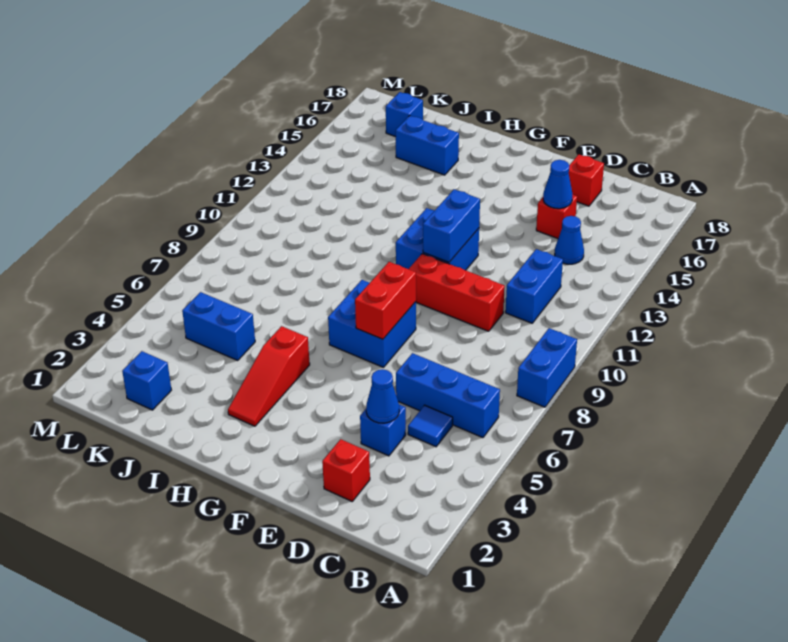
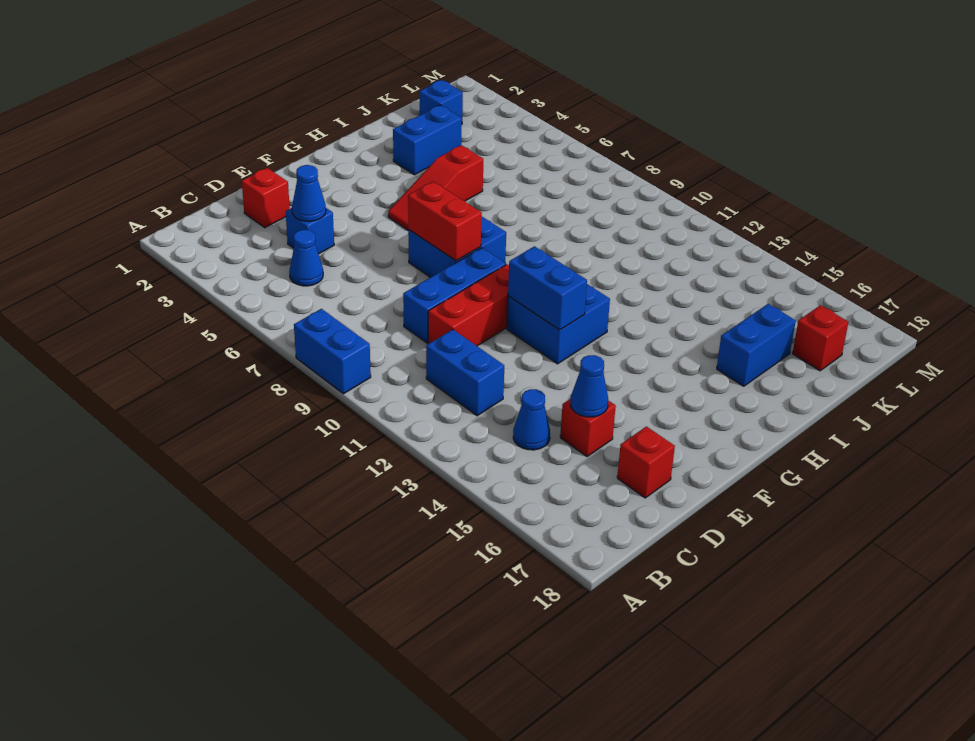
blue 1x3 brick [396,353,500,438] -> blue 1x3 brick moved to [403,248,506,343]
blue 1x1 tile [408,405,453,447] -> blue 1x1 cone [289,230,323,286]
red 1x3 slope [228,326,310,426] -> red 1x3 slope turned to [388,145,483,230]
blue 1x2 brick [182,292,255,360] -> blue 1x2 brick moved to [393,105,462,175]
blue 1x1 brick [386,92,423,137] -> red 1x1 brick [793,305,848,371]

